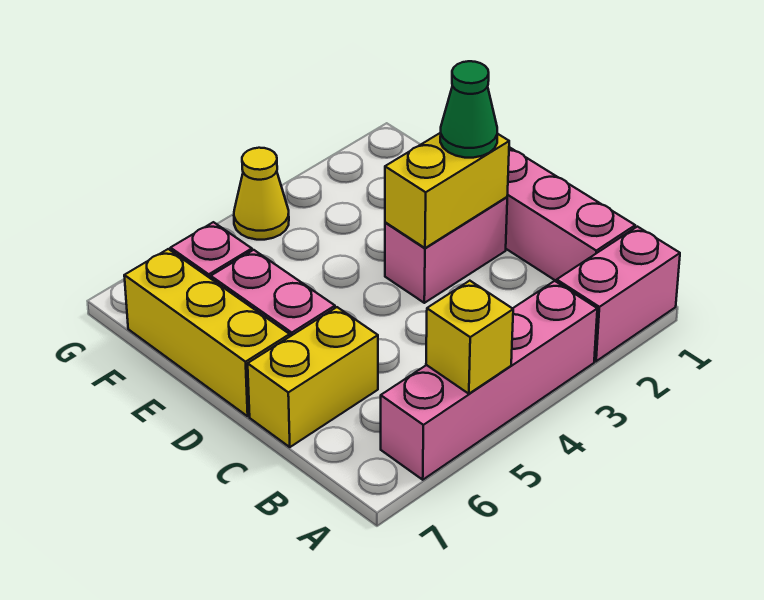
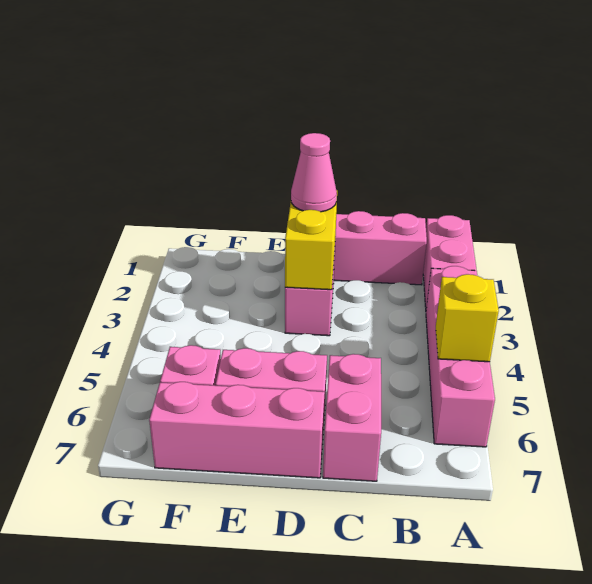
yellow 1x2 brick [248,307,378,447] -> pink 1x2 brick [323,354,381,481]
green 1x1 cone [440,61,497,158] -> pink 1x1 cone [291,133,337,212]
yellow 1x3 brick [124,249,290,416] -> pink 1x3 brick [149,382,325,478]
yellow 1x1 cone [234,148,289,240] -> none

